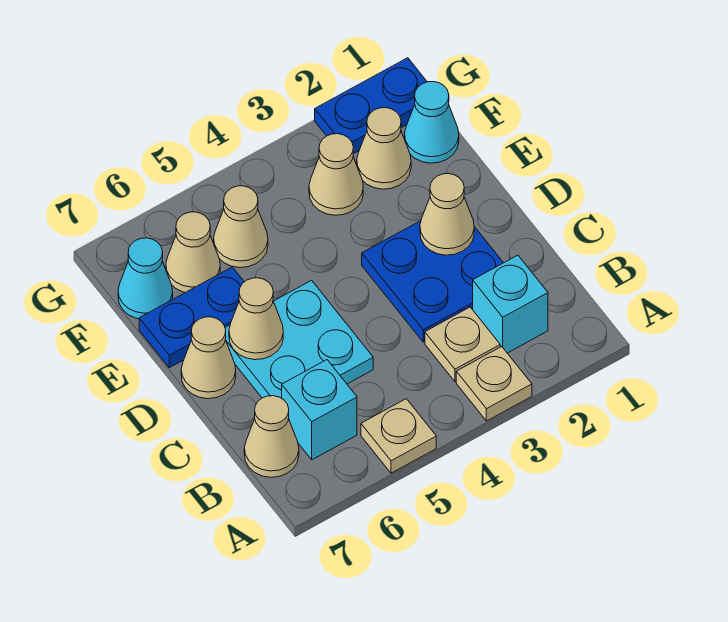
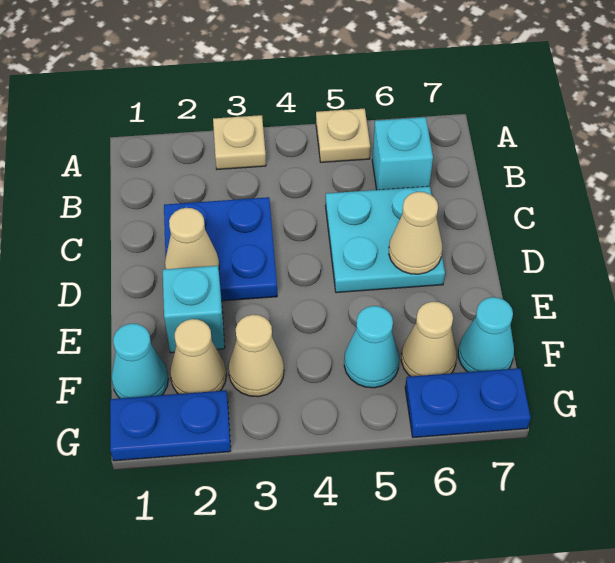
cyan 1x1 brick [473,255,548,353] -> cyan 1x1 brick moved to [163,266,225,353]
tan 1x1 plate [425,307,500,381] -> none
tan 1x1 cone [244,396,299,477] -> none
tan 1x1 cone [181,317,236,399] -> none
blue 1x2 plate [139,267,244,368] -> blue 1x2 plate moved to [405,368,531,437]
tan 1x1 cone [214,186,268,268] -> cyan 1x1 cone [344,306,399,388]

